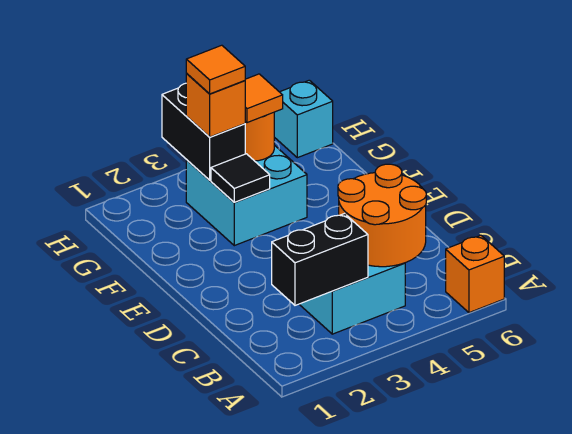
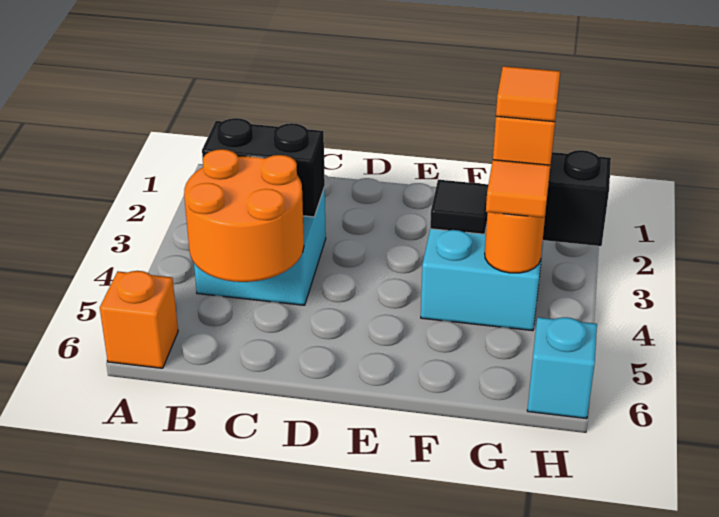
black 1x2 brick [272,214,368,305] -> black 1x2 brick turned to [202,118,325,217]

